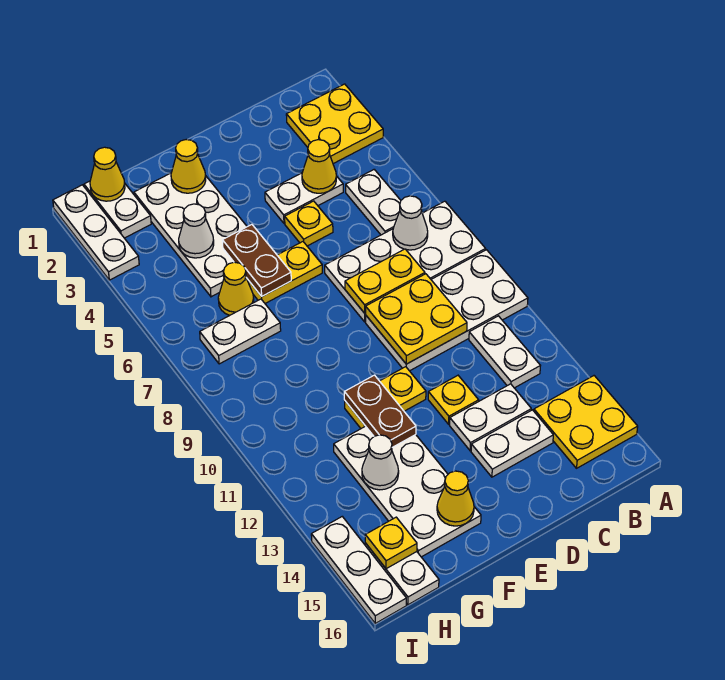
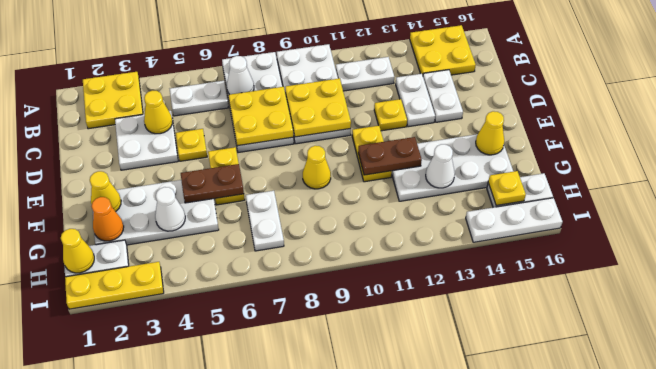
white 1x2 plate [265,173,343,223] -> white 2x2 plate [115,111,178,170]
yellow 1x2 plate [345,249,425,313] -> yellow 2x2 plate [228,87,293,146]
none -> orange 1x1 cone [91,197,124,241]
yellow 1x1 cone [218,262,254,315] -> yellow 1x1 cone moved to [303,146,331,189]
white 1x3 plate [53,185,139,280] -> yellow 1x3 plate [65,262,164,309]

